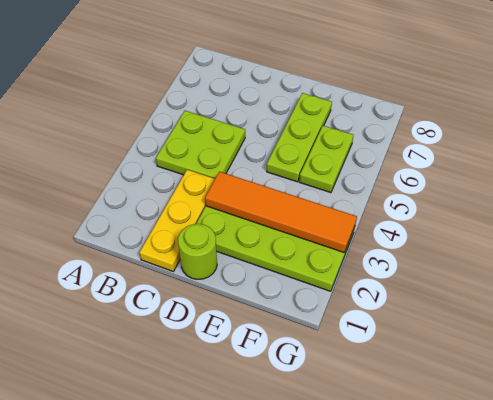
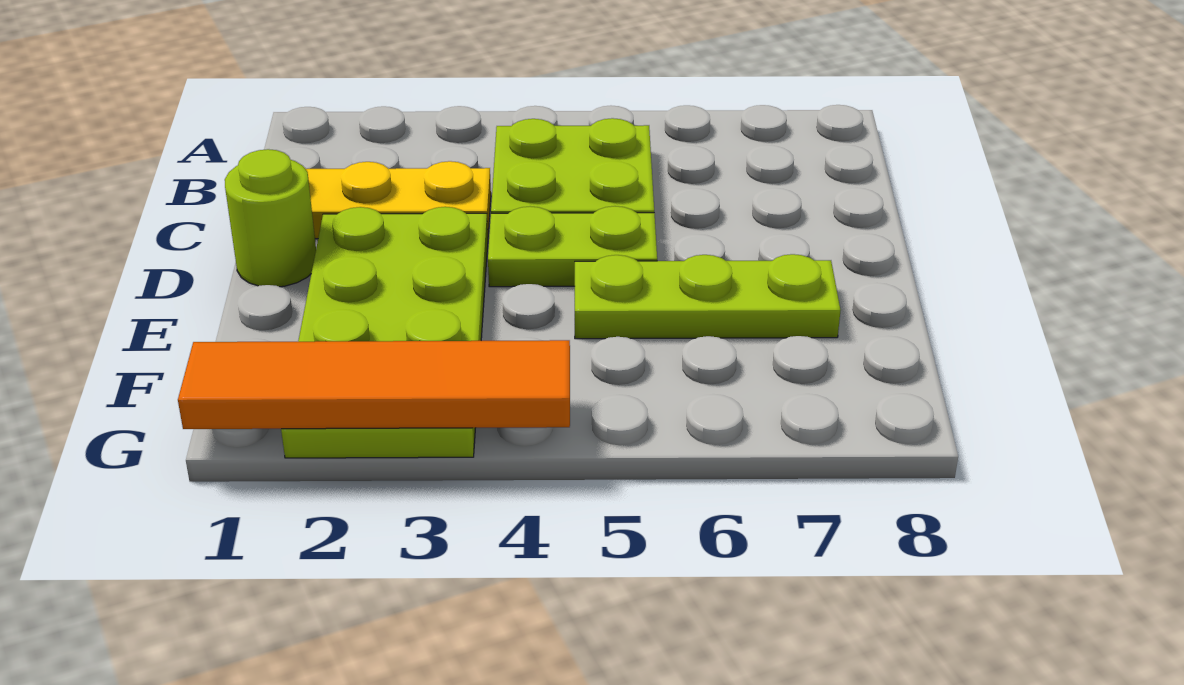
orange 1x4 tile [205,171,357,252] -> orange 1x4 tile turned to [178,340,570,429]
lime 1x2 plate [299,126,354,193] -> lime 1x2 plate moved to [488,206,657,287]

